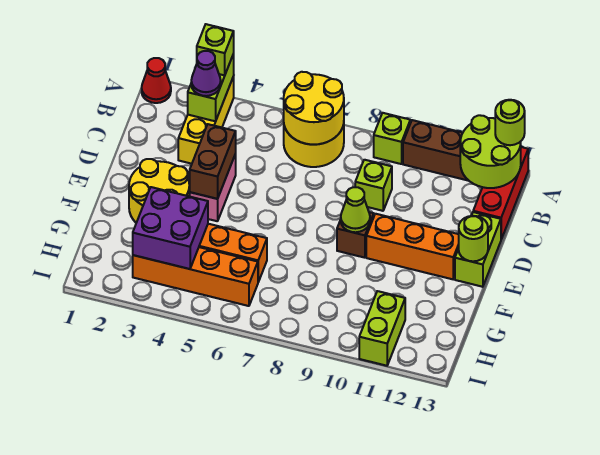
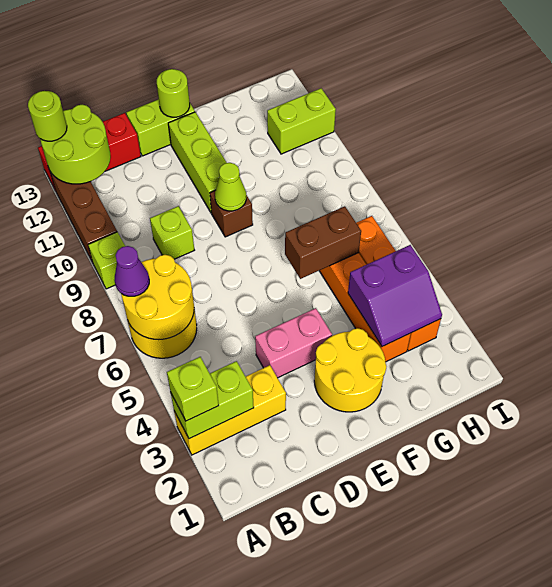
red 1x1 cone [142,58,171,103] -> none
purple 1x1 cone [191,51,221,96] -> purple 1x1 cone moved to [114,246,149,296]
brown 1x2 brick [190,124,236,199] -> brown 1x2 brick moved to [285,206,361,279]
orange 1x3 brick [366,214,459,279] -> lime 1x3 brick [168,112,227,213]
purple 2x2 brick [133,187,208,269] -> purple 2x2 slope [348,245,442,346]

